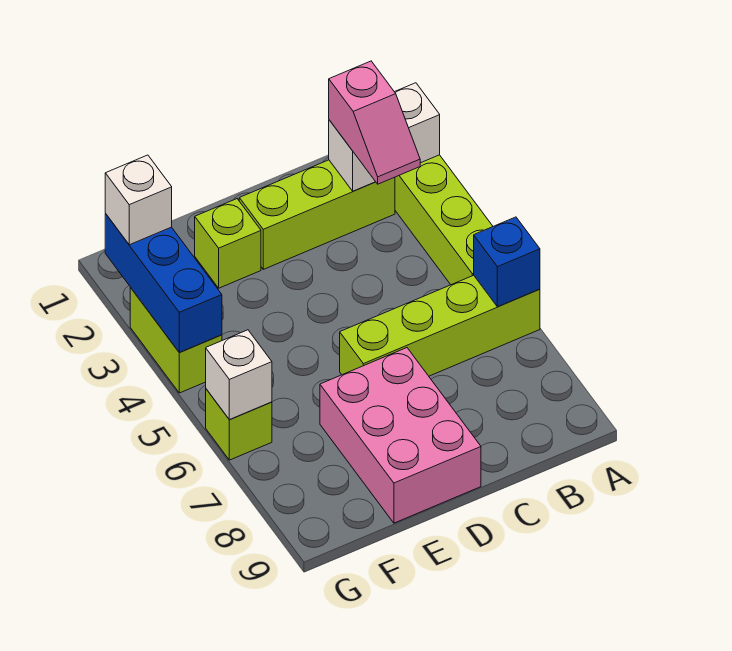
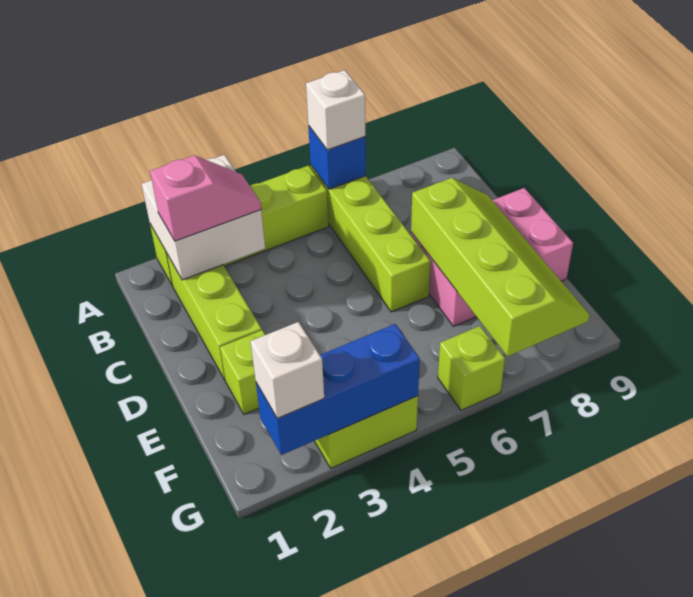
white 1x2 brick [329,83,440,191] -> white 2x2 brick [142,155,265,280]
none -> lime 2x4 slope [411,178,589,356]
white 1x1 brick [206,330,272,420] -> white 1x1 brick moved to [306,70,365,150]

